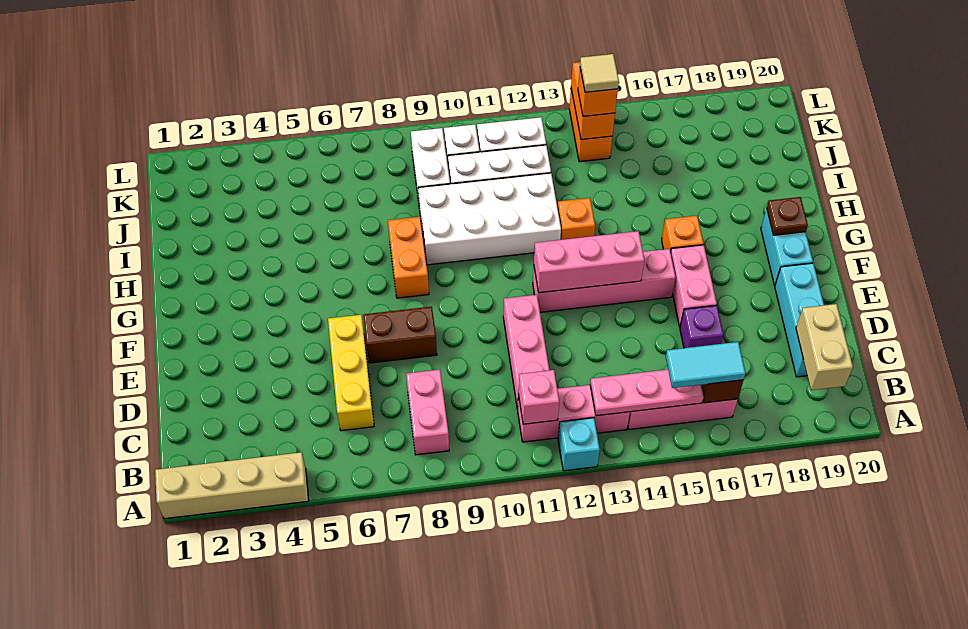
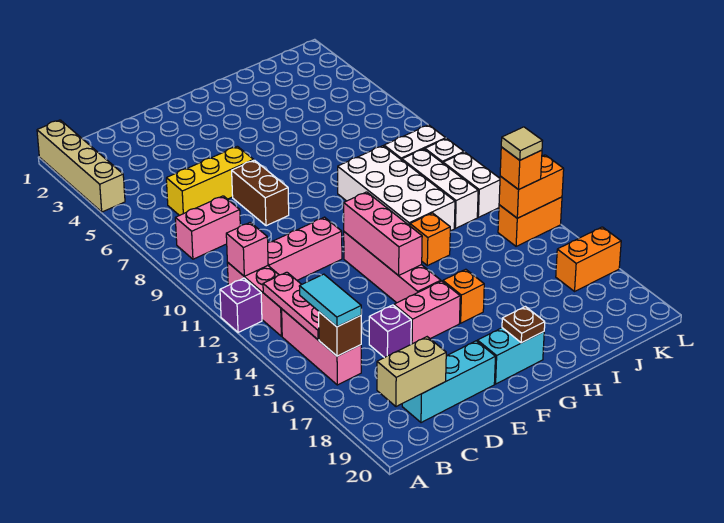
cyan 1x1 brick [558,418,600,471] -> purple 1x1 brick [220,278,262,332]
orange 1x2 brick [388,217,429,298] -> orange 1x2 brick moved to [556,227,621,291]

